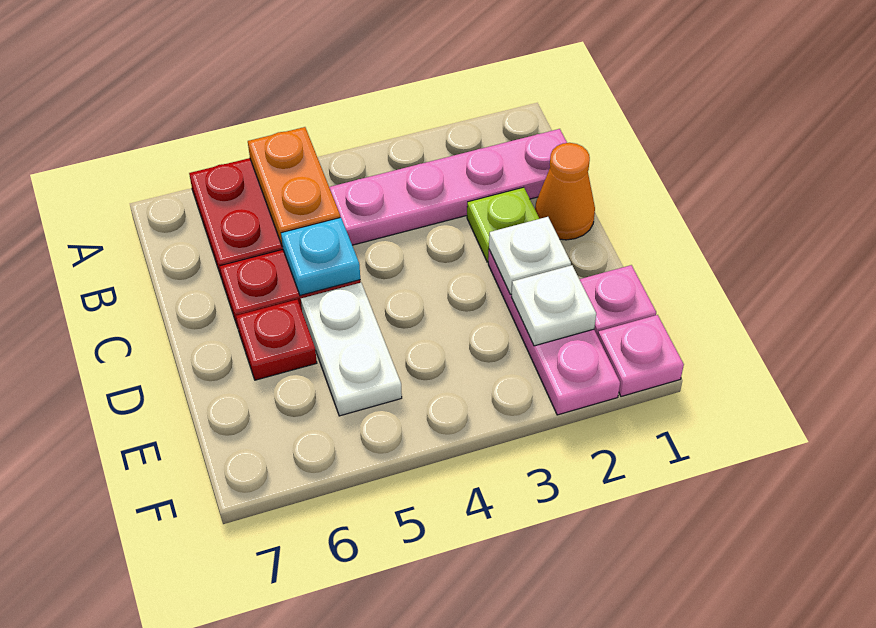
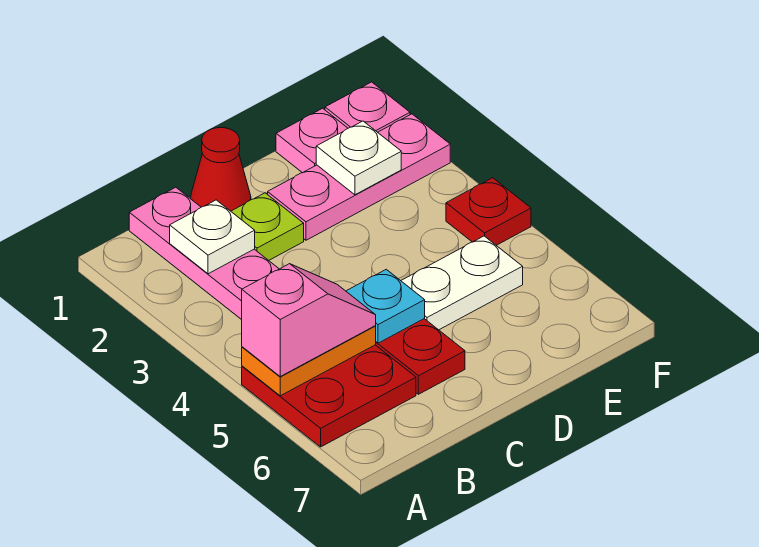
none -> pink 1x2 slope [242,264,376,376]
orange 1x1 cone [535,143,595,240] -> red 1x1 cone [191,128,251,211]
white 1x1 plate [489,217,571,295] -> white 1x1 plate moved to [170,200,255,274]
red 1x1 plate [236,300,317,380] -> red 1x1 plate moved to [446,178,531,245]

